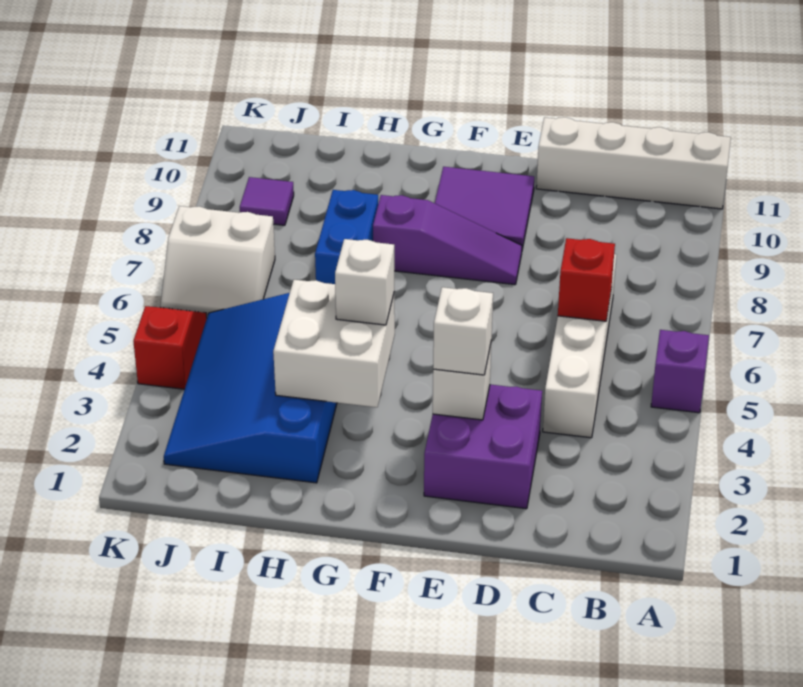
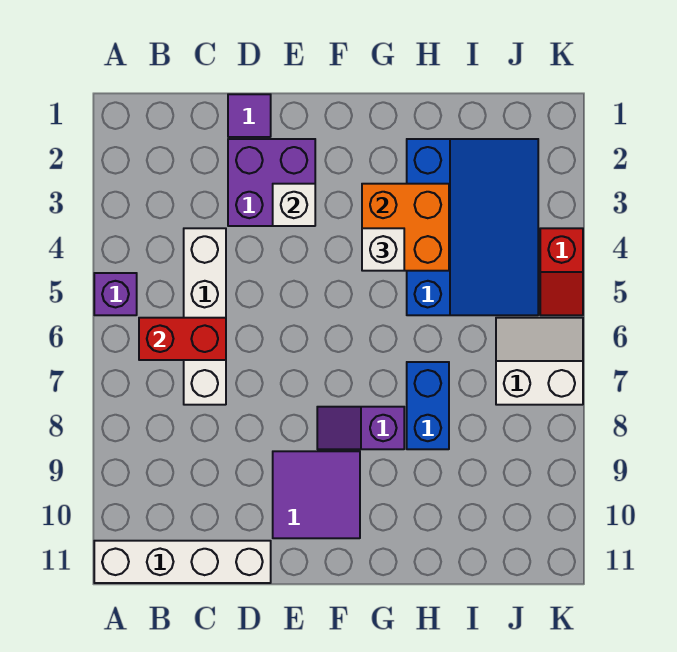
red 1x1 brick [558,238,615,321] -> red 1x2 brick [139,318,226,360]
white 1x1 brick [433,287,493,375] -> none
purple 1x3 slope [373,195,522,285] -> purple 1x2 slope [317,407,404,449]
white 2x2 brick [273,280,395,407] -> orange 2x2 brick [362,184,449,271]
purple 1x1 tile [240,177,294,225] -> purple 1x1 tile moved to [228,94,271,137]

